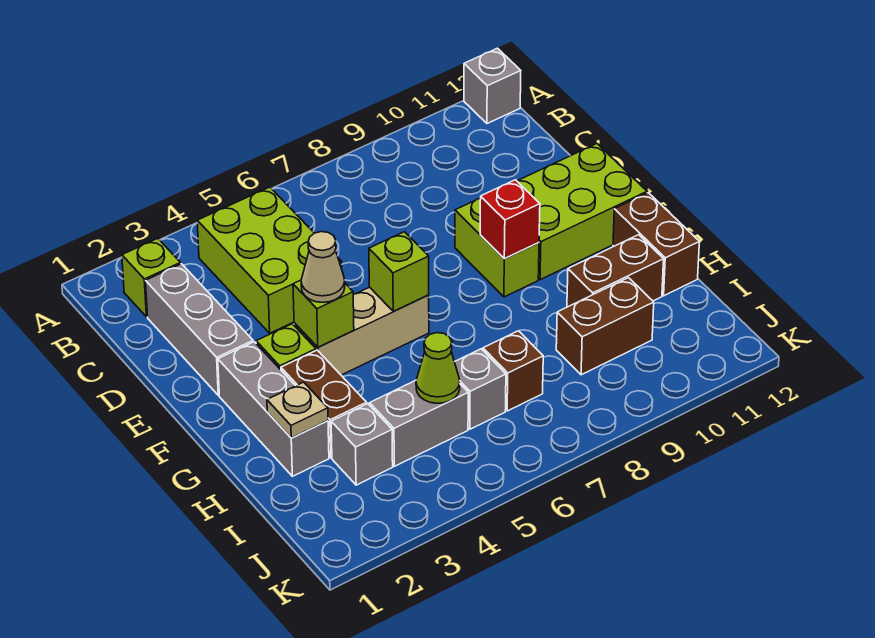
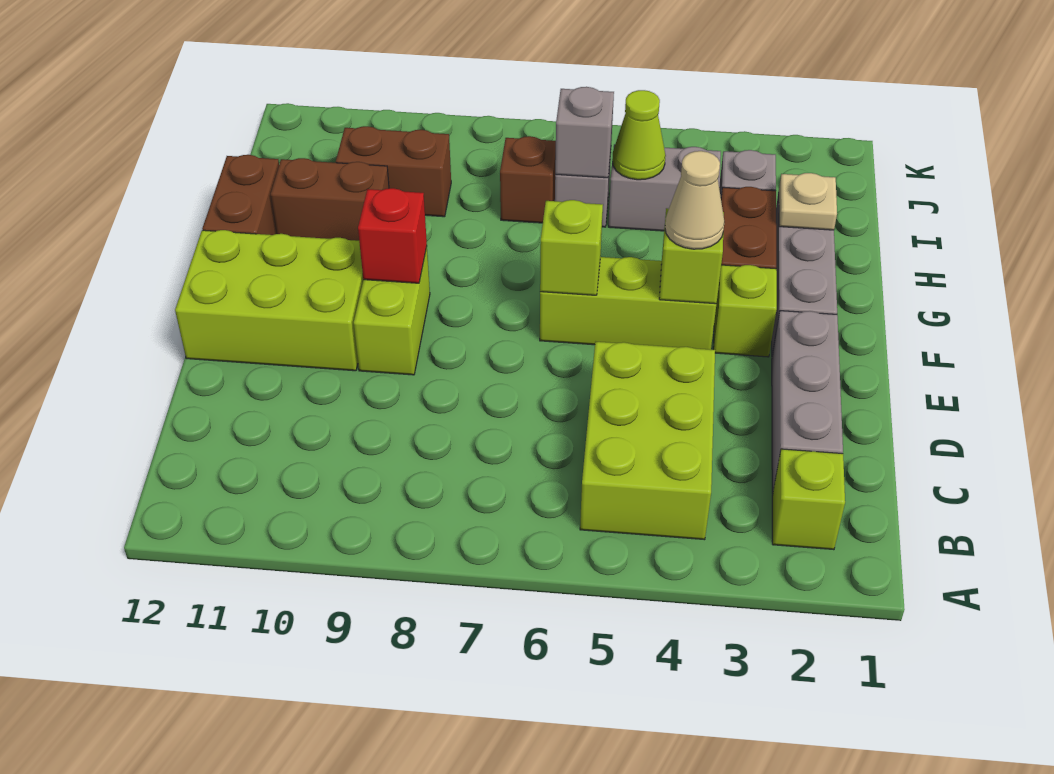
grey 1x1 brick [464,48,521,123] -> grey 1x1 brick moved to [555,87,614,178]
tan 1x3 brick [294,287,429,375] -> lime 1x3 brick [540,257,716,350]

